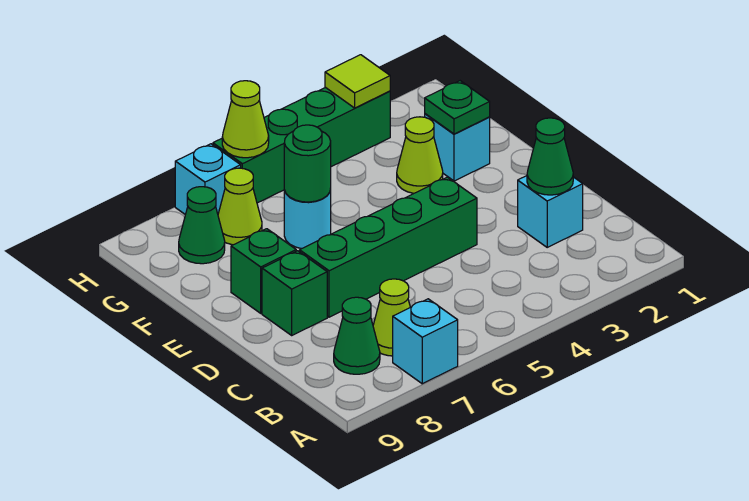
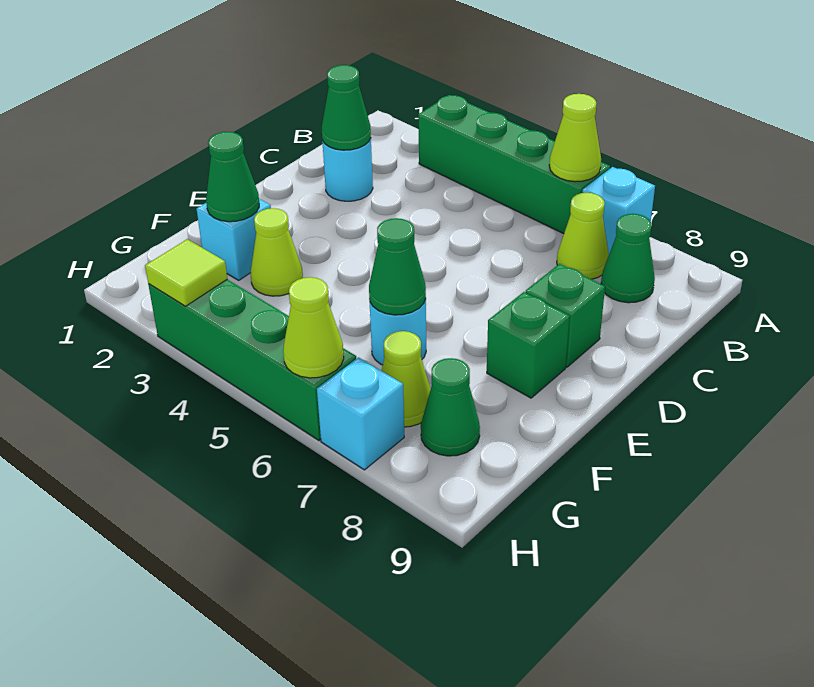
none -> lime 1x1 cone [549,94,601,182]
cyan 1x1 brick [518,176,583,247] -> cyan 1x1 round brick [322,138,373,201]
green 1x4 brick [300,177,477,317] -> green 1x4 brick moved to [418,95,610,234]
green 1x1 plate [425,81,490,134] -> green 1x1 cone [206,132,259,222]
green 1x1 round brick [284,125,331,202] -> green 1x1 cone [369,218,426,315]

